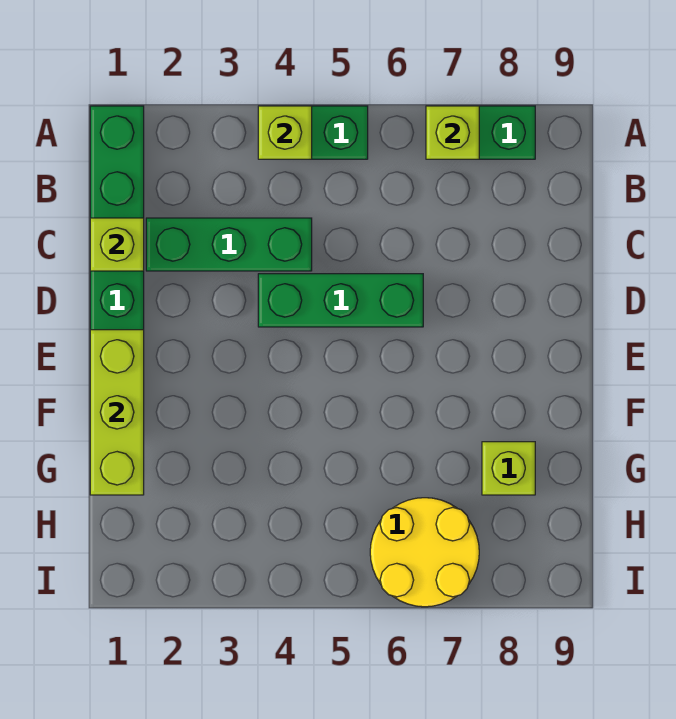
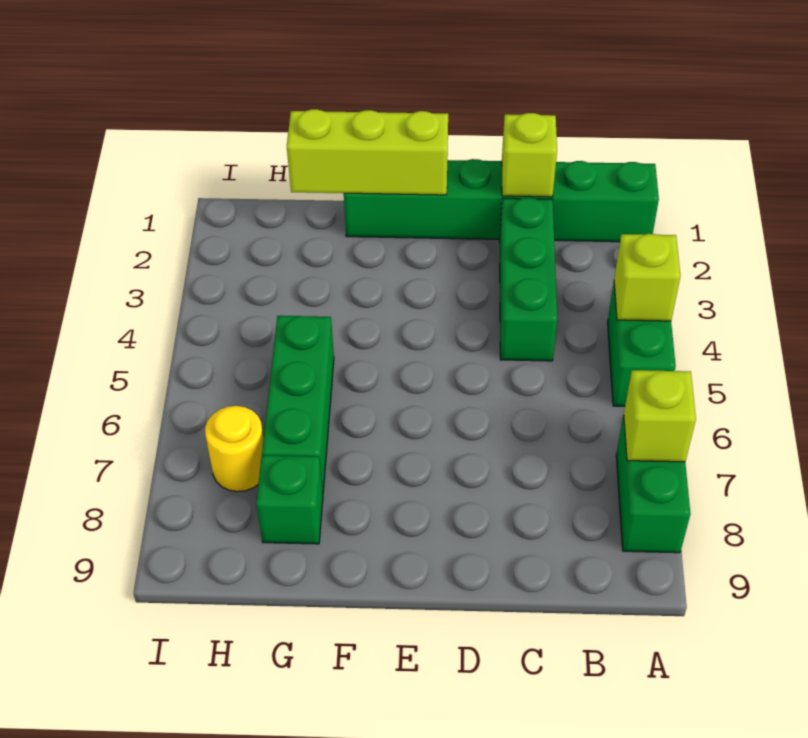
green 1x3 brick [258,274,423,327] -> green 1x3 brick moved to [262,316,334,491]
lime 1x1 brick [482,442,535,495] -> green 1x1 brick [256,455,323,544]
yellow 2x2 round brick [370,498,479,607] -> yellow 1x1 round brick [205,406,264,492]

